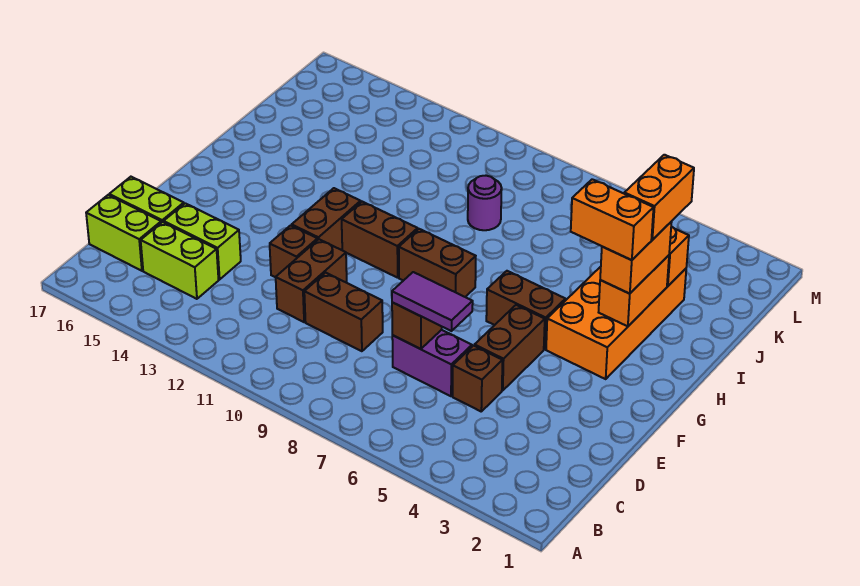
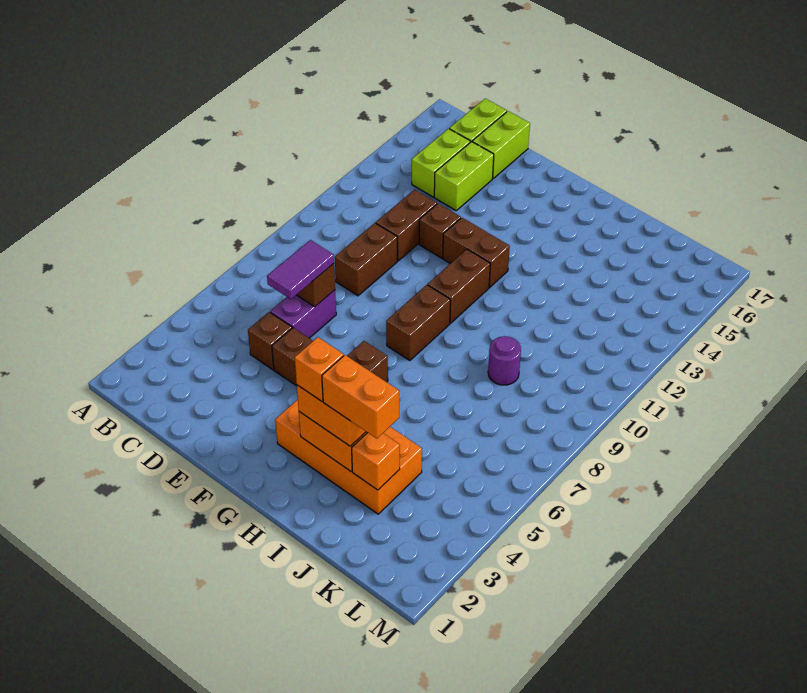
brown 1x2 brick [276,239,347,322] -> brown 1x2 brick turned to [376,190,437,261]
orange 1x2 brick [571,179,654,260] -> orange 1x1 brick [295,337,344,401]

